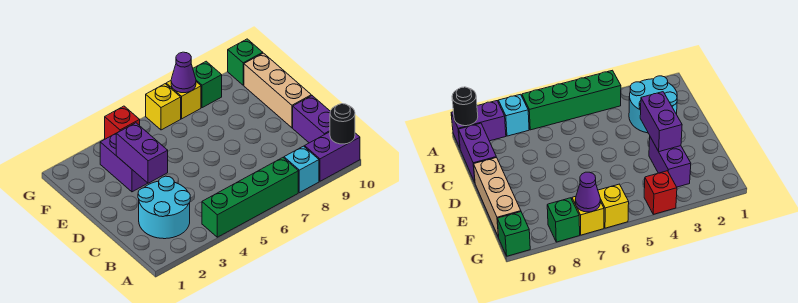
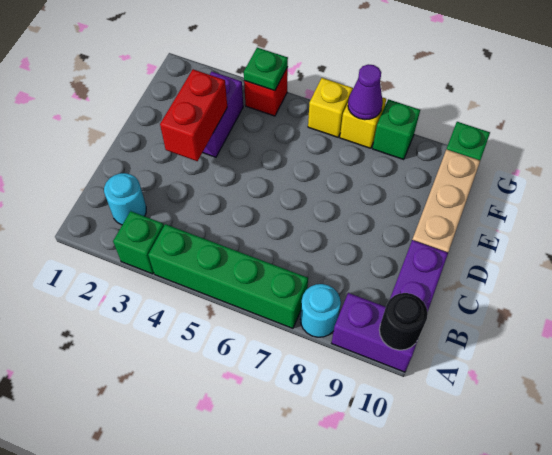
none -> green 1x1 brick [113,211,164,274]
cyan 1x1 brick [284,146,319,193] -> cyan 1x1 round brick [300,284,341,337]
cyan 2x2 round brick [138,176,190,239] -> cyan 1x1 round brick [104,173,146,225]
purple 1x2 brick [116,123,168,183] -> red 1x2 brick [160,69,227,161]
none -> green 1x1 plate [244,48,288,91]

